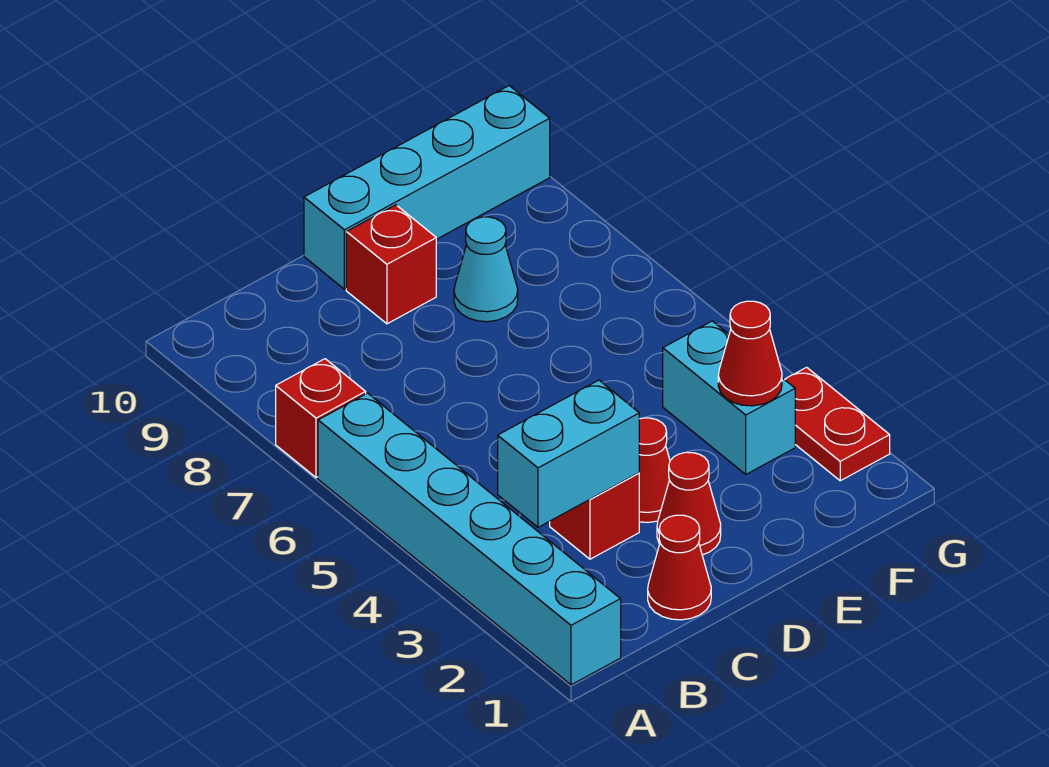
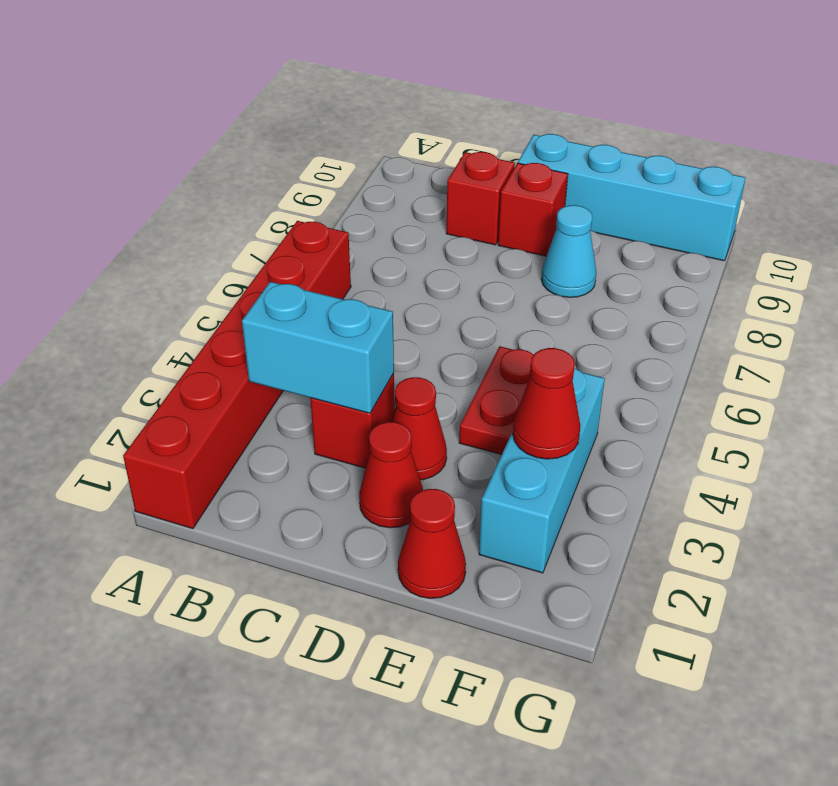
cyan 1x6 brick [318,393,621,685] -> red 1x6 brick [123,221,351,529]
red 1x1 brick [276,359,366,478] -> red 1x1 brick moved to [446,152,515,245]
red 1x1 cone [648,515,711,620] -> red 1x1 cone moved to [398,489,466,598]
cyan 1x2 brick [663,321,795,474] -> cyan 1x3 brick [479,368,605,573]
red 1x2 plate [785,367,890,481] -> red 1x2 plate moved to [459,346,534,455]

